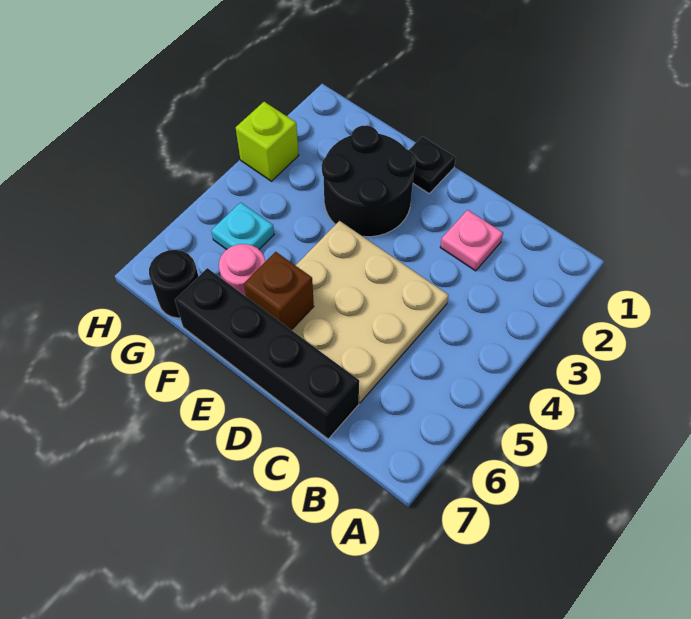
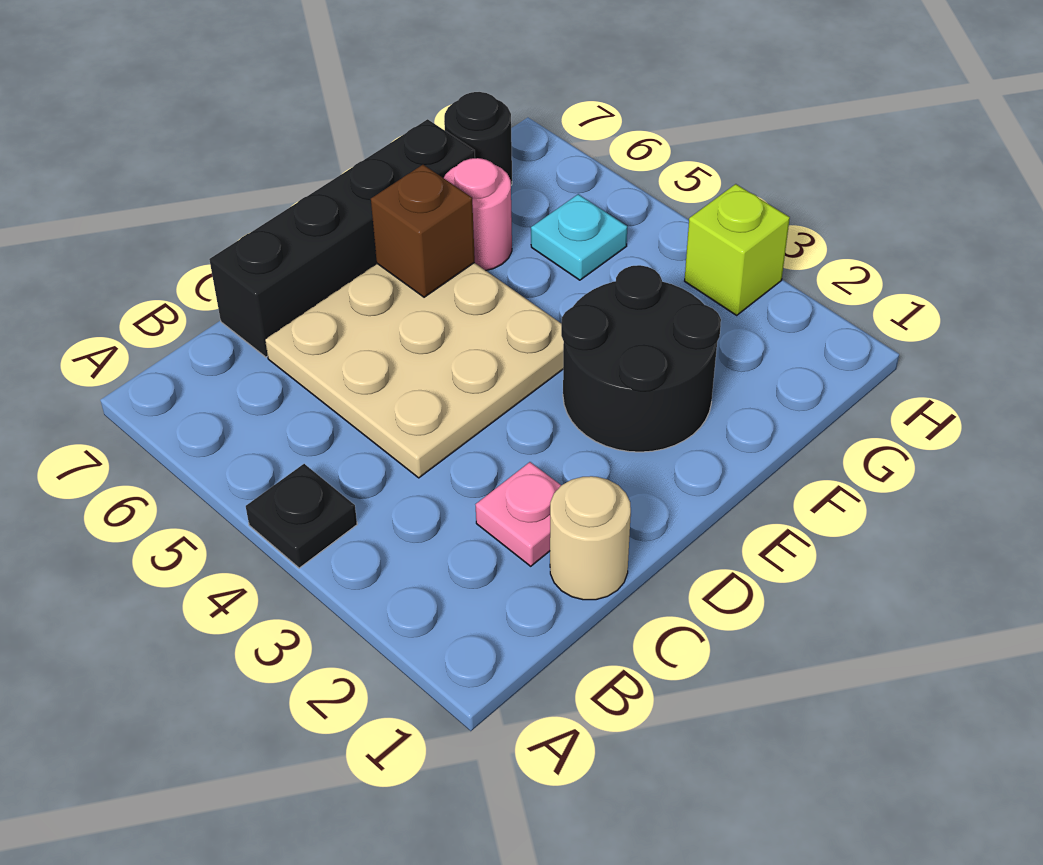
none -> tan 1x1 round brick [550,476,631,600]
black 1x1 plate [409,136,456,193] -> black 1x1 plate moved to [246,464,357,568]

